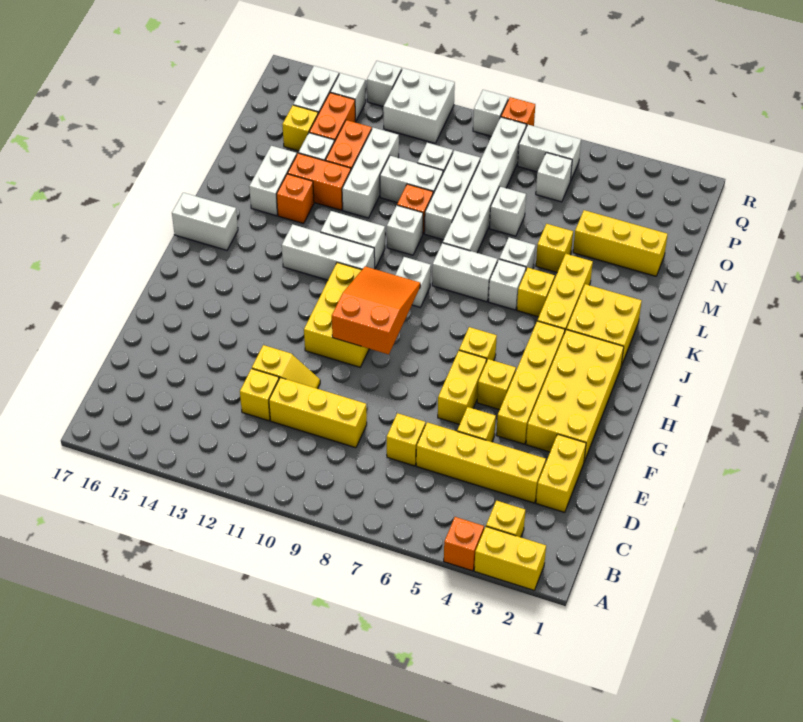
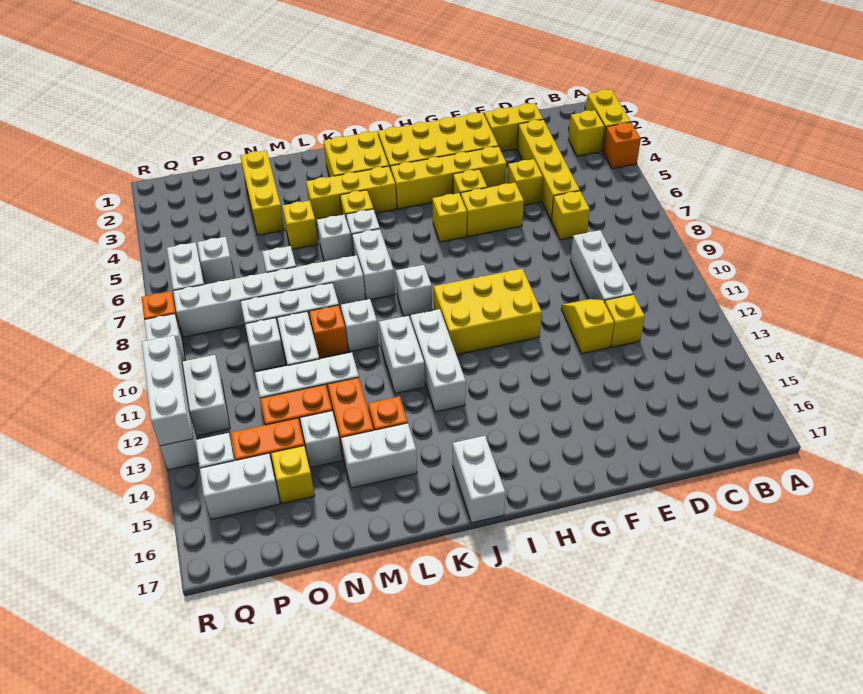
yellow 1x3 brick [269,377,367,448] -> white 1x3 brick [570,230,633,302]
orange 2x3 slope [332,266,420,354] -> none
none -> white 1x3 brick [142,335,193,446]

